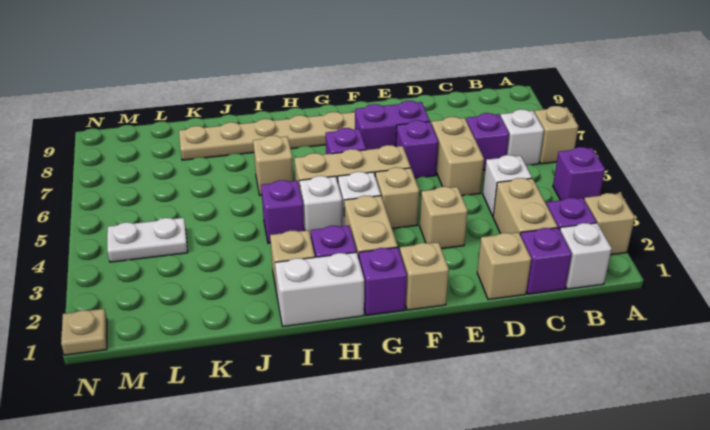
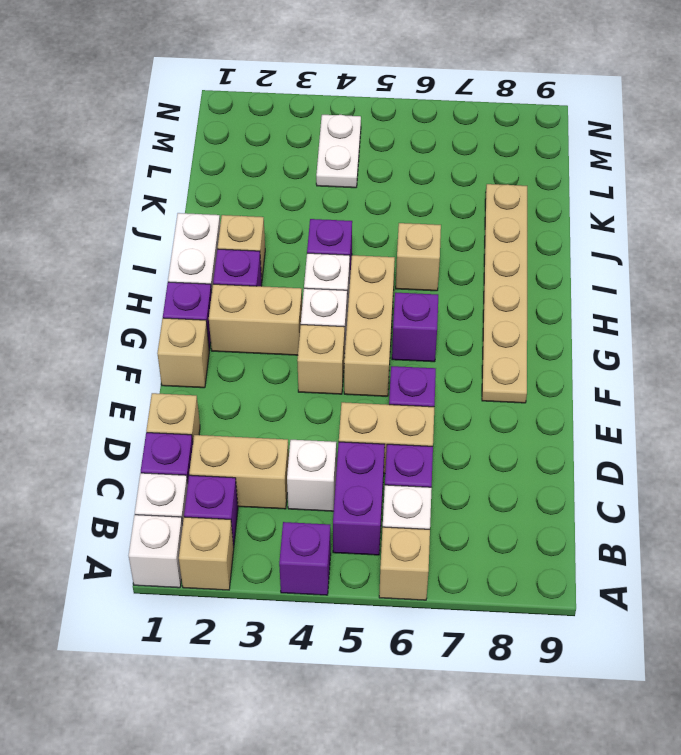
none -> white 1x1 brick [129,515,183,588]
tan 1x1 brick [420,187,468,249] -> none
purple 1x2 brick [355,101,430,150] -> purple 1x2 brick moved to [333,442,385,555]
tan 1x1 plate [61,309,107,355] -> none

